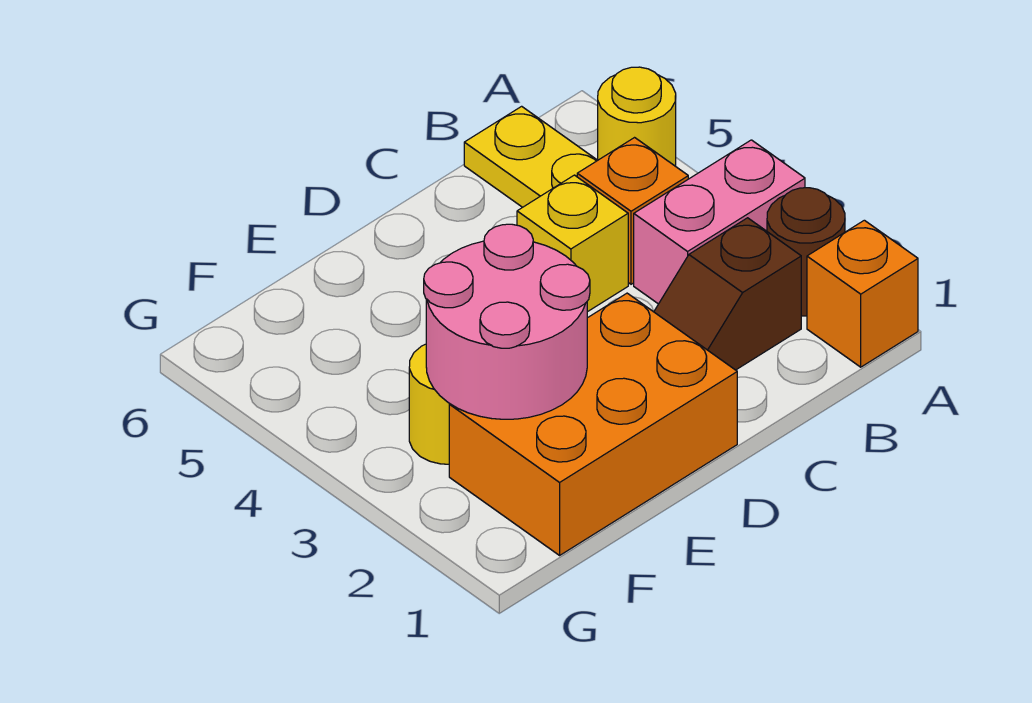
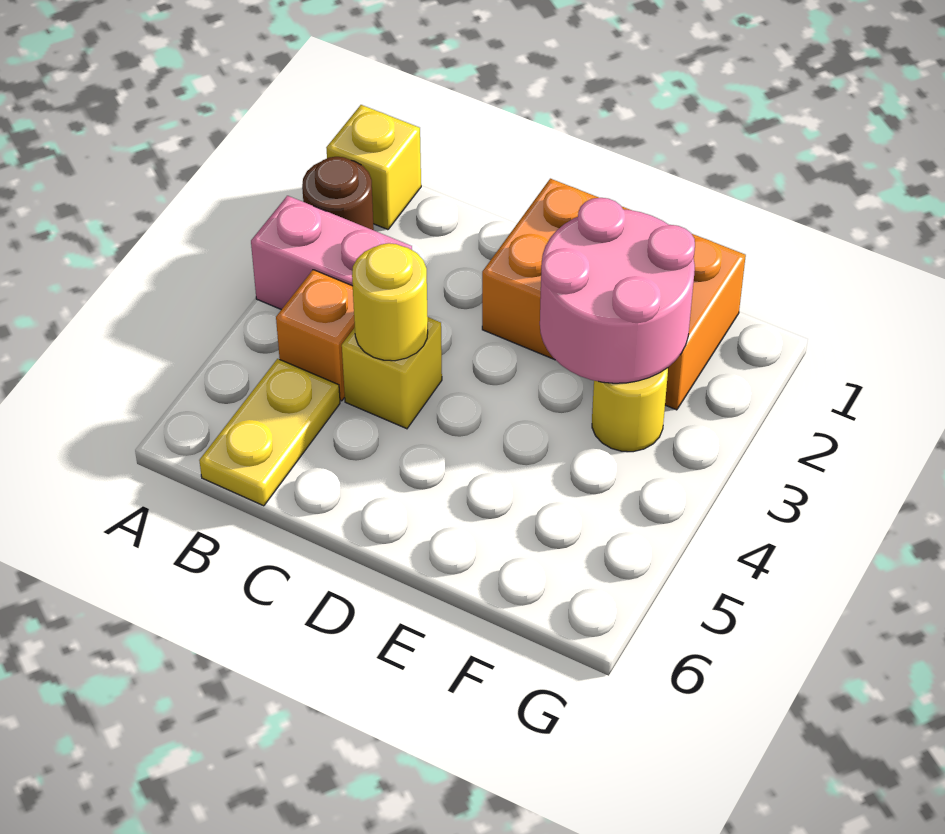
orange 1x1 brick [807,220,918,367] -> yellow 1x1 brick [326,105,421,230]
yellow 1x1 round brick [598,67,676,166] -> yellow 1x1 round brick moved to [352,243,428,361]
brown 1x2 slope [654,218,801,370] -> none

